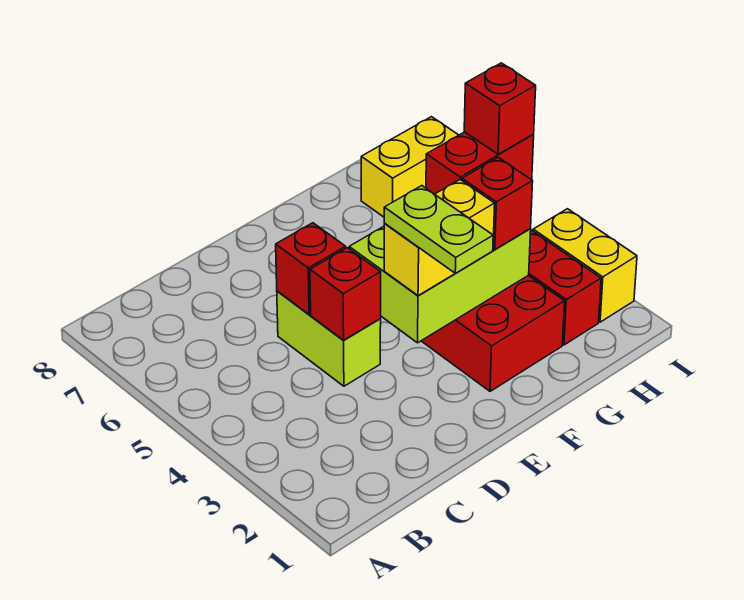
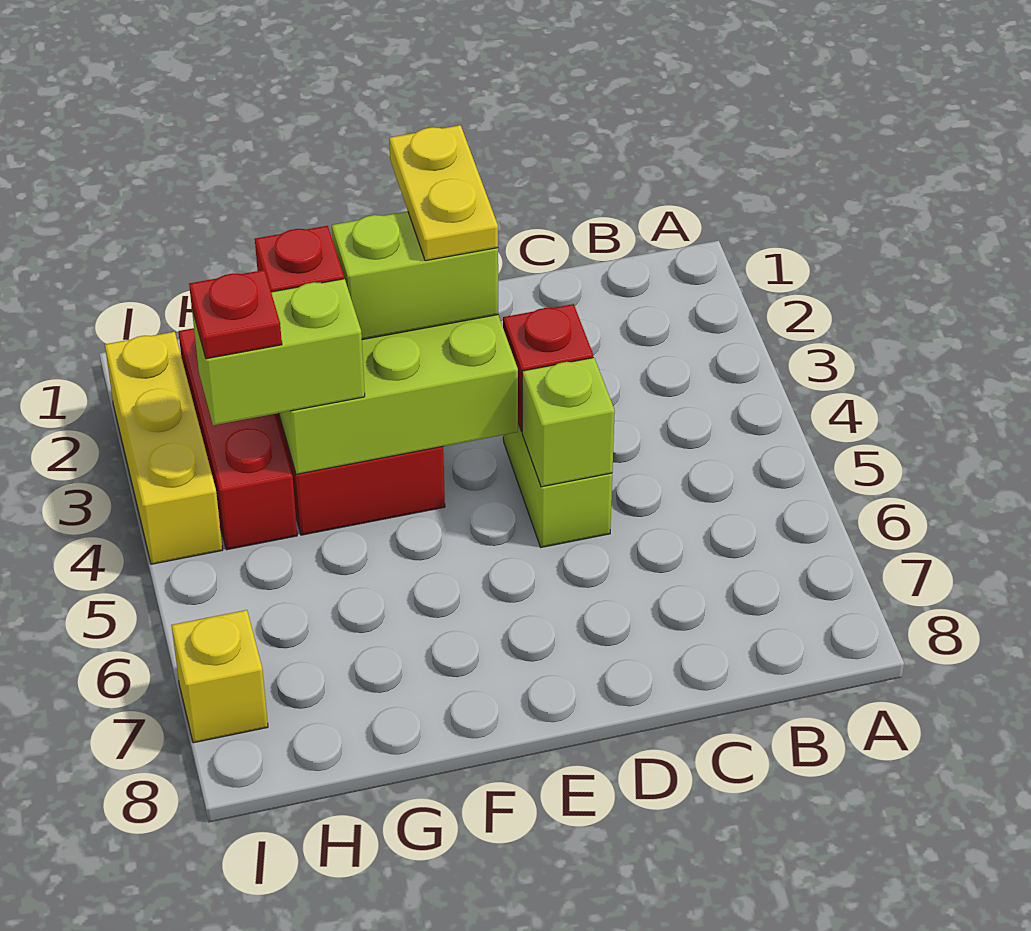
red 1x1 brick [276,223,346,314] -> lime 1x1 brick [522,358,615,487]
lime 1x2 plate [384,186,493,274] -> yellow 1x2 plate [389,125,498,261]
yellow 1x2 brick [384,180,495,296] -> lime 1x2 brick [332,211,498,340]
red 1x2 brick [426,132,534,194] -> lime 1x2 brick [192,279,365,425]
red 1x1 brick [464,63,536,154] -> red 1x1 plate [189,270,282,359]
yellow 1x2 brick [361,117,458,217] -> yellow 1x1 brick [171,610,268,743]
yellow 1x2 brick [533,209,637,322] -> yellow 1x3 brick [105,332,223,564]

